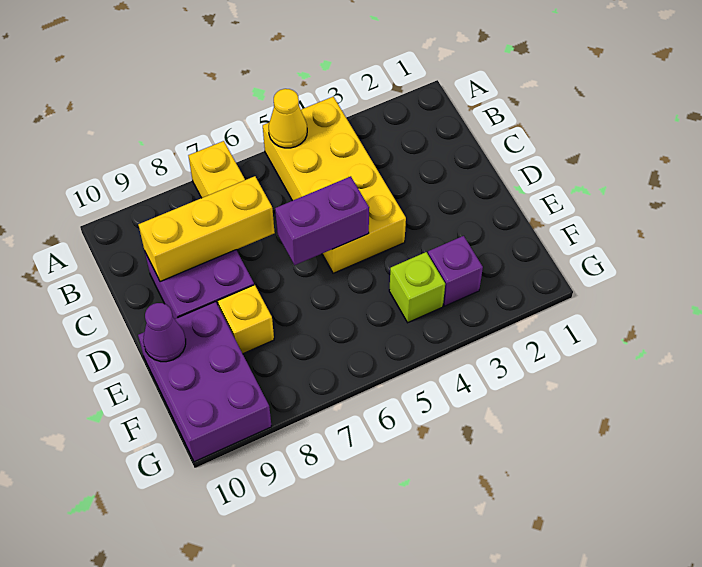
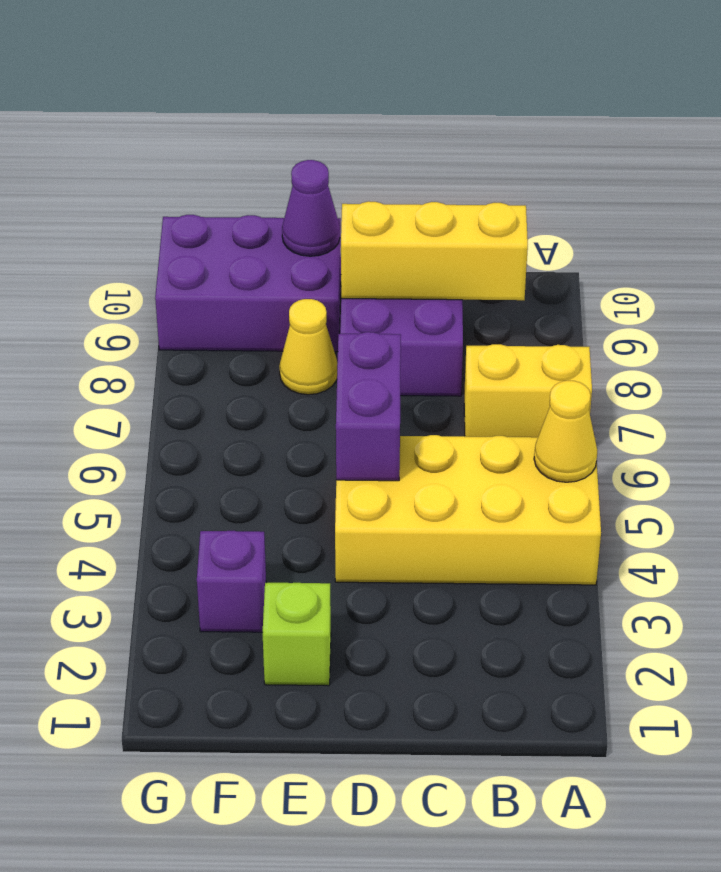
yellow 1x3 brick [138,176,275,282] -> yellow 1x3 brick turned to [341,201,528,300]
yellow 1x1 brick [218,285,274,354] -> yellow 1x1 cone [279,299,338,395]
lime 1x1 brick [389,252,445,323] -> lime 1x1 brick moved to [263,583,331,686]

